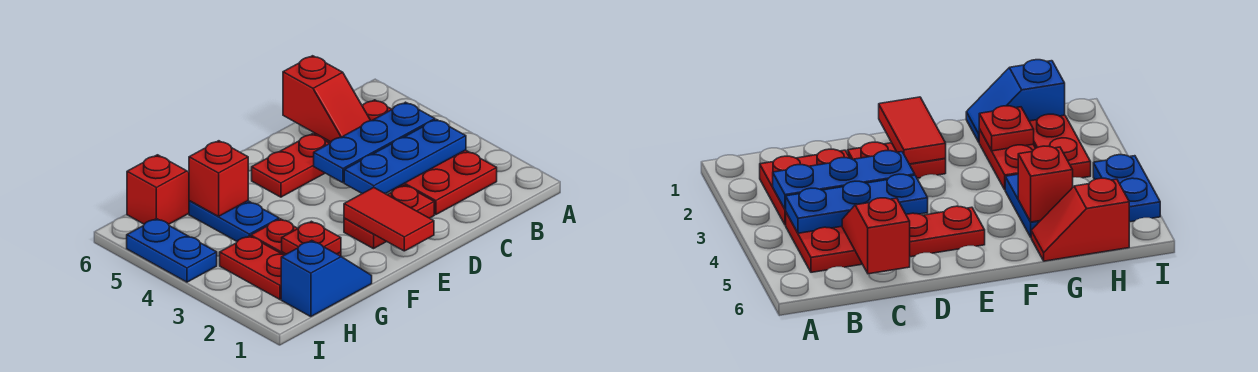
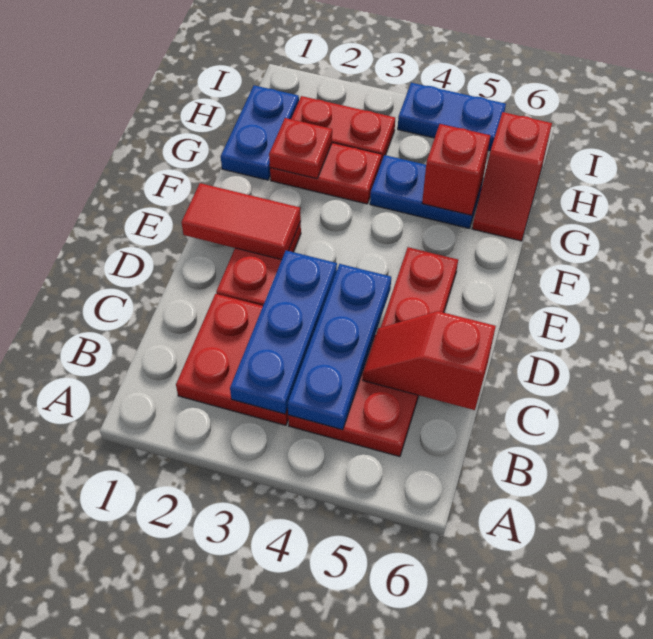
blue 1x2 slope [281,241,372,317] -> blue 1x2 plate [221,85,299,180]

